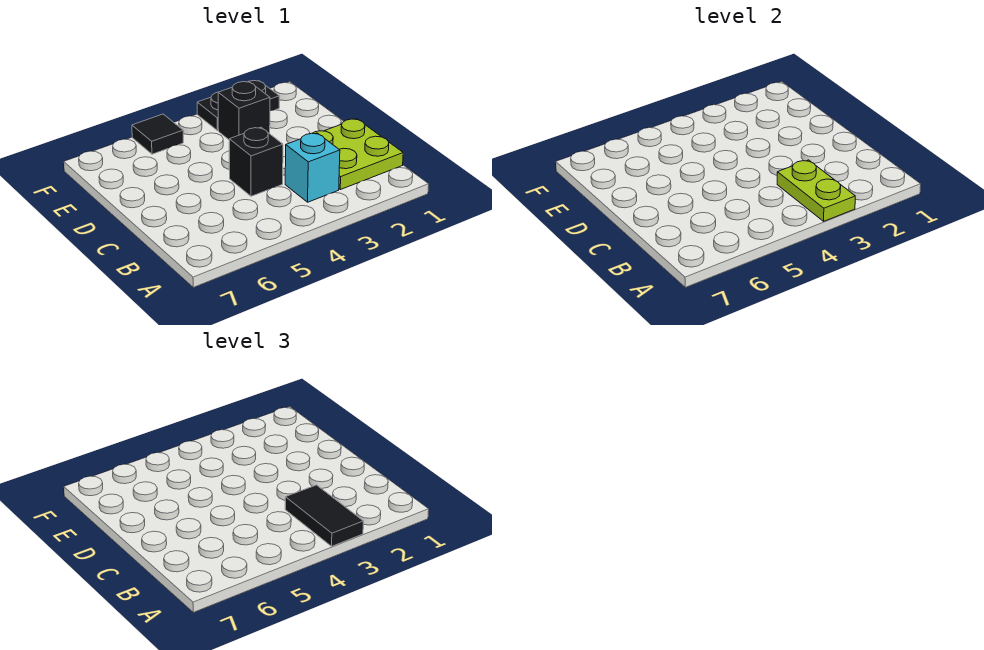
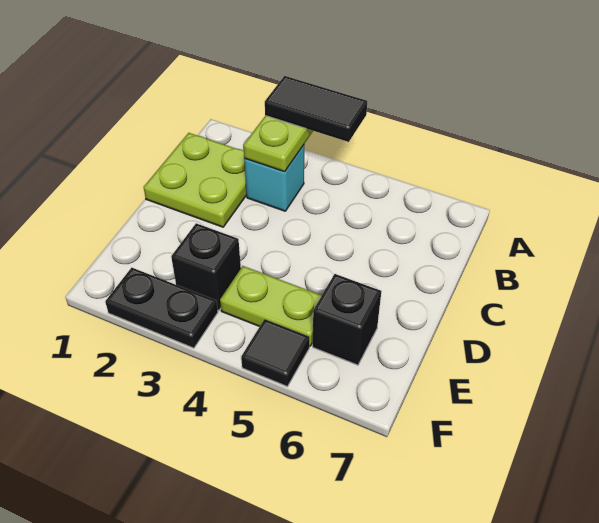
black 1x2 tile [285,485,363,546] -> black 1x2 tile turned to [265,76,367,142]
black 1x1 brick [229,127,283,196] -> black 1x1 brick moved to [313,274,381,365]
none -> lime 1x2 plate [220,266,322,346]

